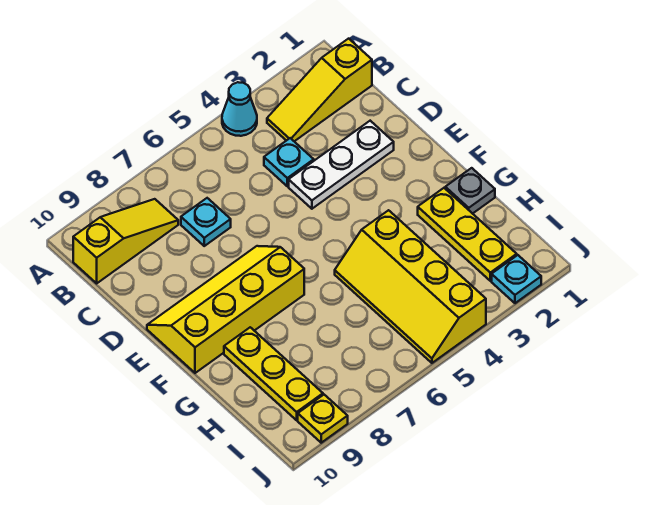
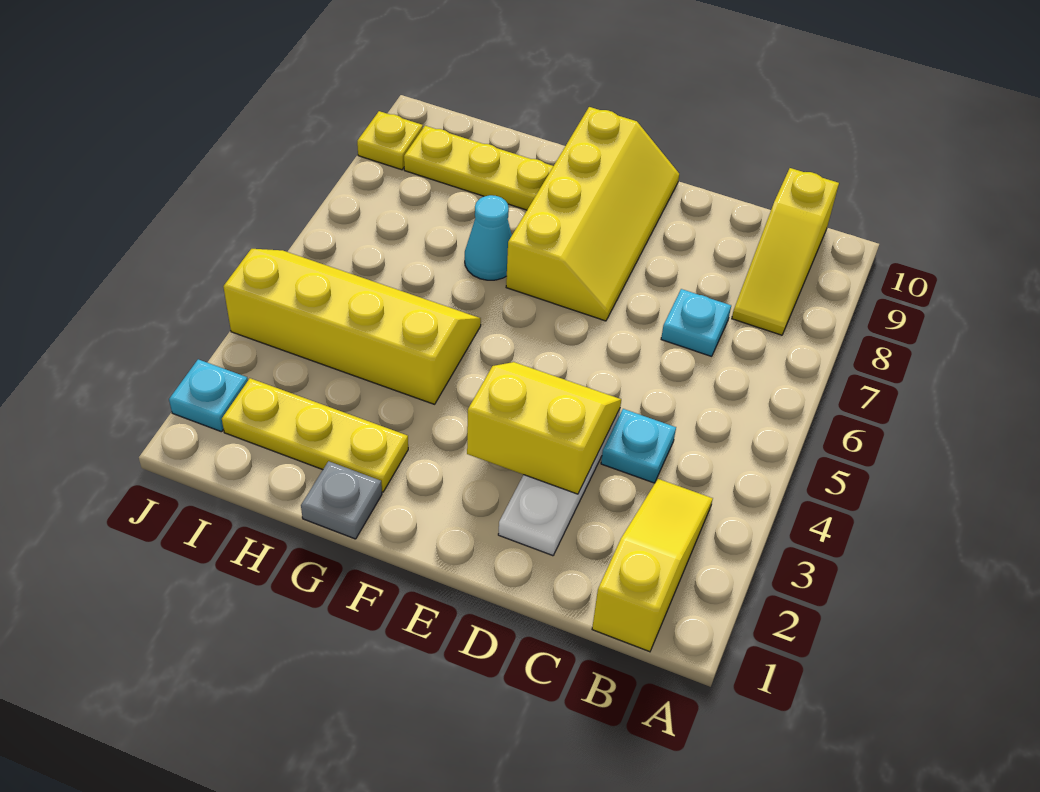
cyan 1x1 cone [222,82,257,136] -> cyan 1x1 cone moved to [465,195,512,280]
none -> yellow 2x2 slope [467,362,621,494]

